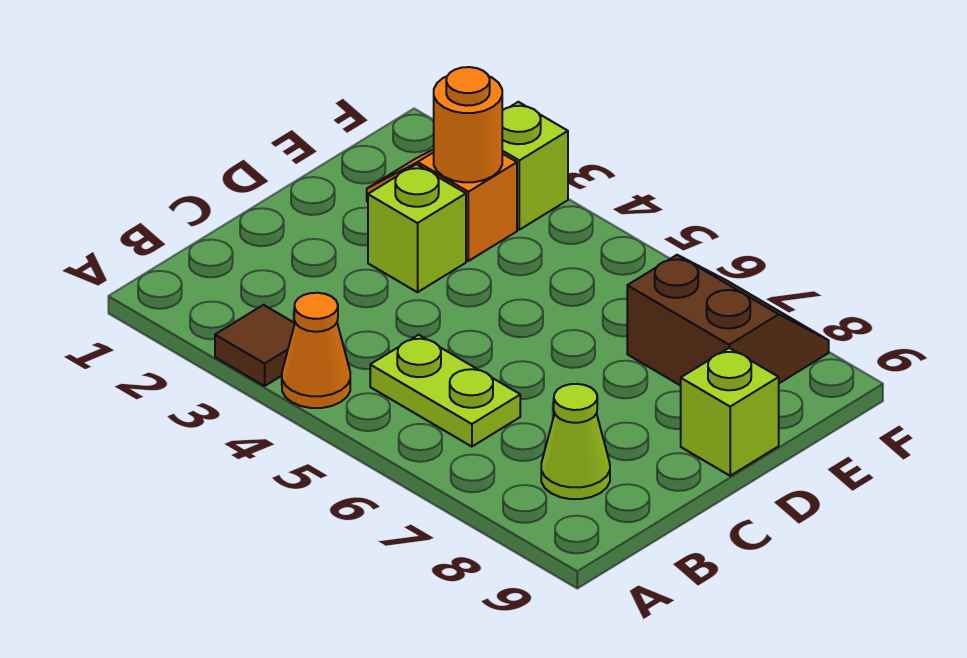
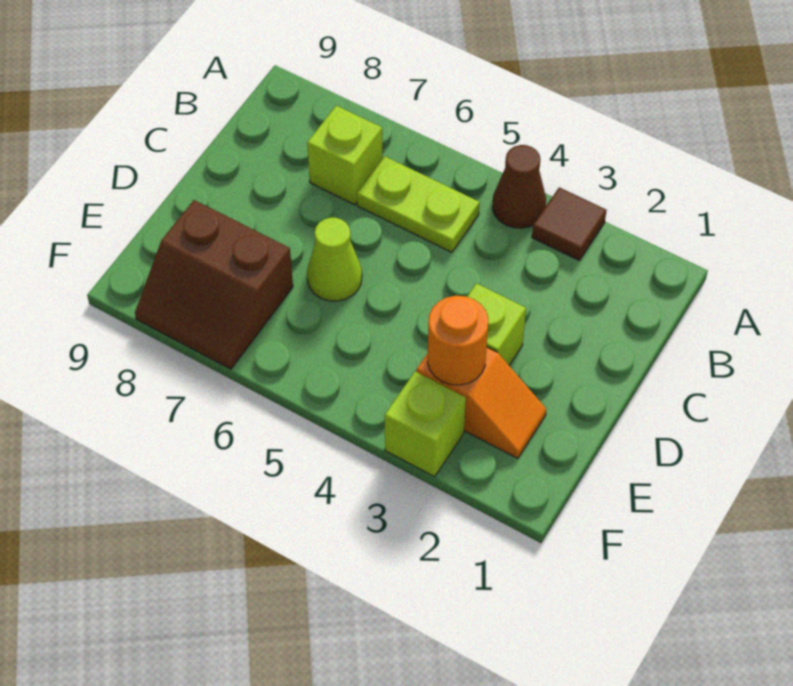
orange 1x1 cone [282,293,350,408] -> brown 1x1 cone [492,145,546,228]
lime 1x1 cone [541,384,610,499] -> lime 1x1 cone moved to [307,218,362,301]
lime 1x1 brick [681,348,779,476] -> lime 1x1 brick moved to [307,106,383,205]

